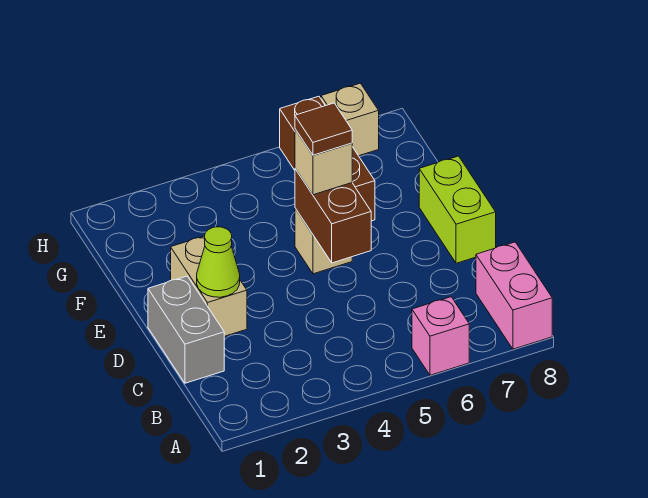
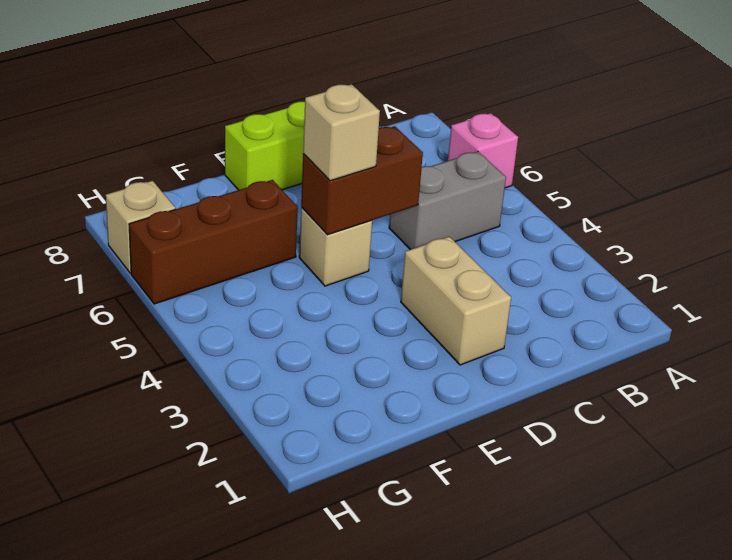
pink 1x2 brick [476,242,552,349] -> none
grey 1x2 brick [148,276,224,383] -> grey 1x2 brick moved to [389,152,506,250]
tan 1x2 brick [171,236,247,336] -> tan 1x2 brick turned to [401,237,511,365]
lime 1x1 cone [197,227,240,297] -> none
brown 1x1 tile [295,103,352,155] -> none

